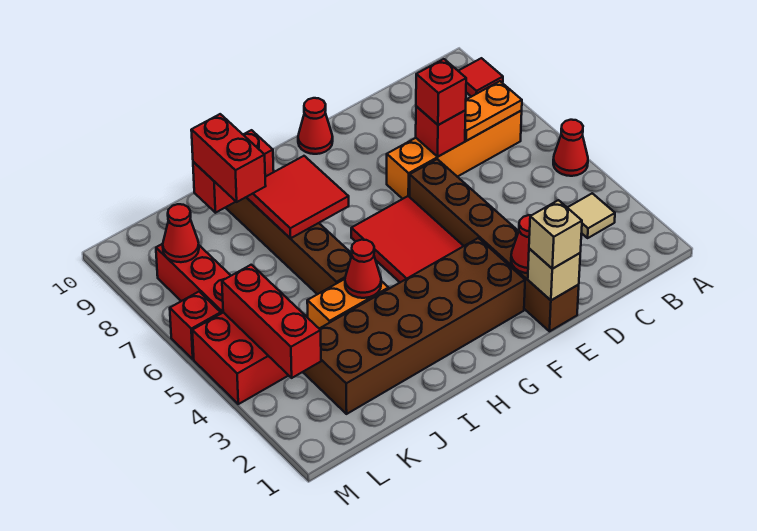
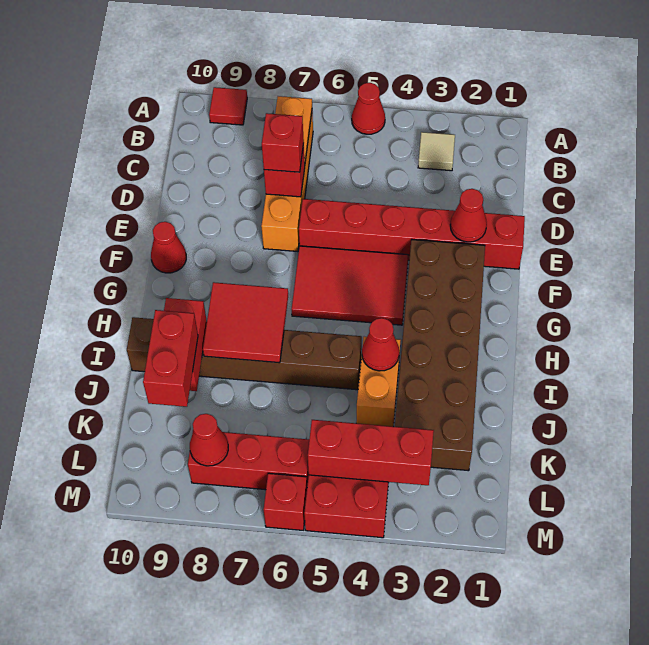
brown 1x6 brick [410,159,579,331] -> red 1x6 brick [299,199,525,269]
tan 1x1 brick [528,249,580,300] -> none
tan 1x1 brick [529,200,582,269] -> none
red 1x2 brick [191,114,266,202] -> red 1x2 brick turned to [143,310,198,407]

